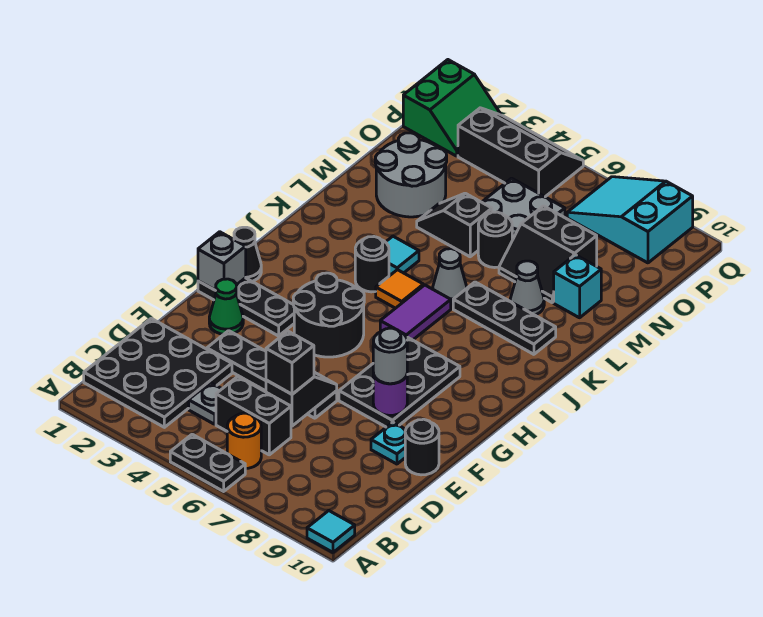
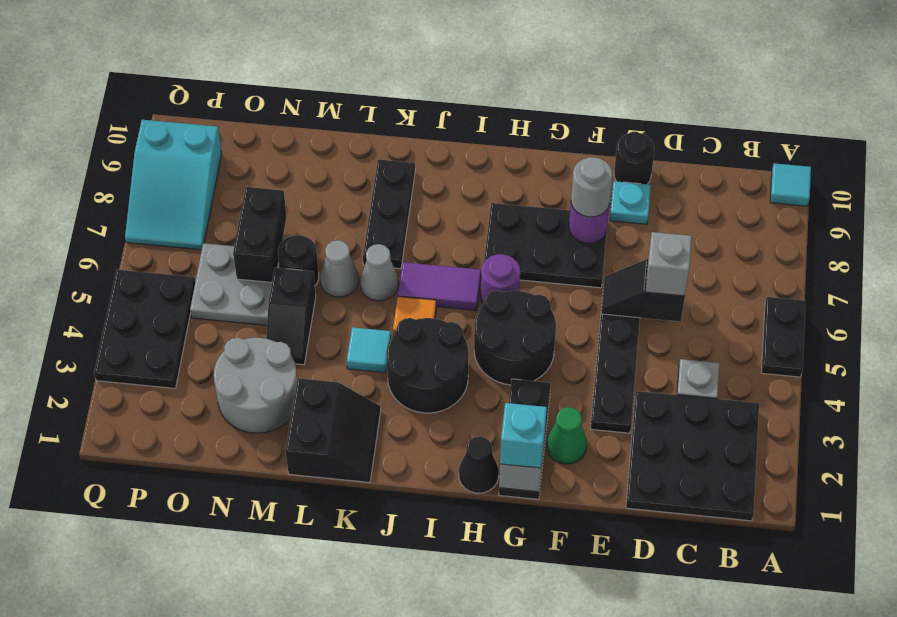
orange 1x1 round brick [227,413,261,469] -> none
black 1x2 brick [216,377,291,455] -> black 1x2 brick moved to [233,187,287,282]
black 1x1 brick [266,331,314,394] -> grey 1x1 brick [645,232,692,296]
none -> purple 1x1 round brick [481,254,520,304]
black 1x1 round brick [355,237,389,292] -> black 2x2 round brick [387,318,469,413]
grey 1x1 cone [510,261,544,315] -> grey 1x1 cone moved to [320,240,359,297]
black 2x2 slope [499,206,597,302] -> black 2x2 slope moved to [286,378,381,482]
cyan 1x1 brick [554,255,601,318] -> cyan 1x1 brick moved to [500,403,547,468]
green 2x2 slope [403,60,501,156] -> none
black 2x3 slope [458,108,583,197] -> black 2x3 plate [94,270,195,388]

